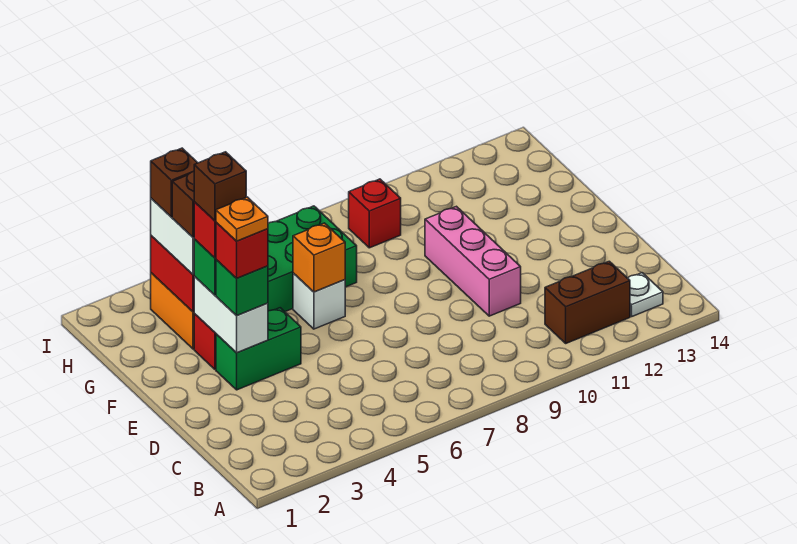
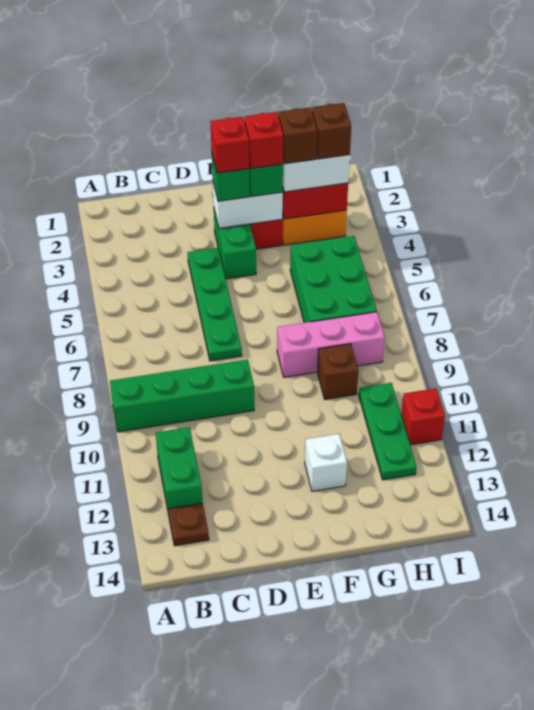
none -> green 1x4 brick [110,360,254,432]
brown 1x2 brick [545,261,630,343] -> green 1x2 brick [156,427,202,514]
white 1x1 plate [628,273,663,316] -> brown 1x1 plate [168,503,209,546]
none -> green 1x4 plate [188,248,242,361]
pink 1x3 brick [425,206,521,316] -> pink 1x3 brick moved to [277,312,385,377]
orange 1x1 plate [216,197,268,241] -> none
brown 1x1 brick [194,152,246,221] -> brown 1x1 brick moved to [318,344,358,399]
white 1x1 brick [293,273,345,329] -> white 1x1 brick moved to [305,434,347,491]
orange 1x1 brick [293,223,345,292] -> none
red 1x1 brick [349,179,401,248] -> red 1x1 brick moved to [401,388,445,445]
none -> green 1x3 plate [359,383,417,480]

